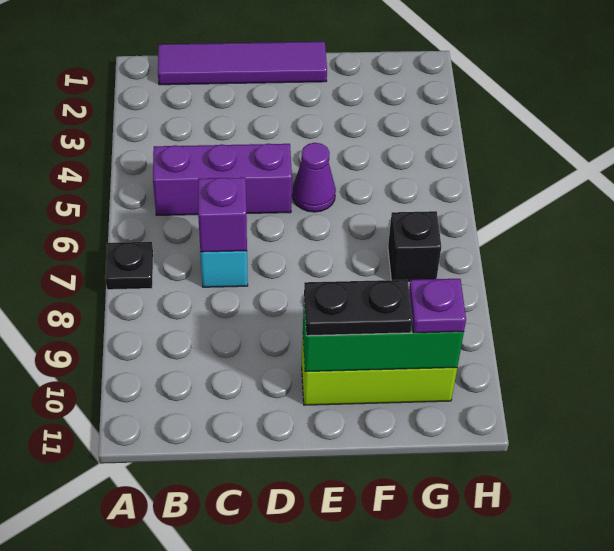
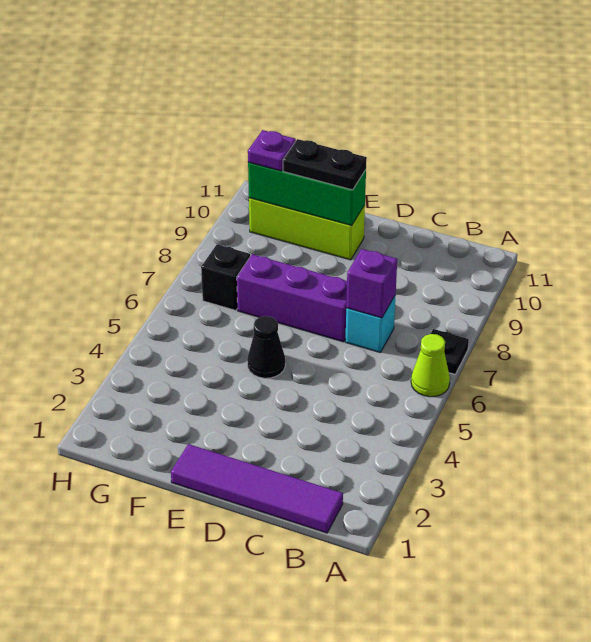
none -> lime 1x1 cone [411,334,450,397]
purple 1x3 brick [153,144,292,215] -> purple 1x3 brick moved to [237,254,347,342]
purple 1x1 cone [292,143,336,212] -> black 1x1 cone [247,316,285,378]

